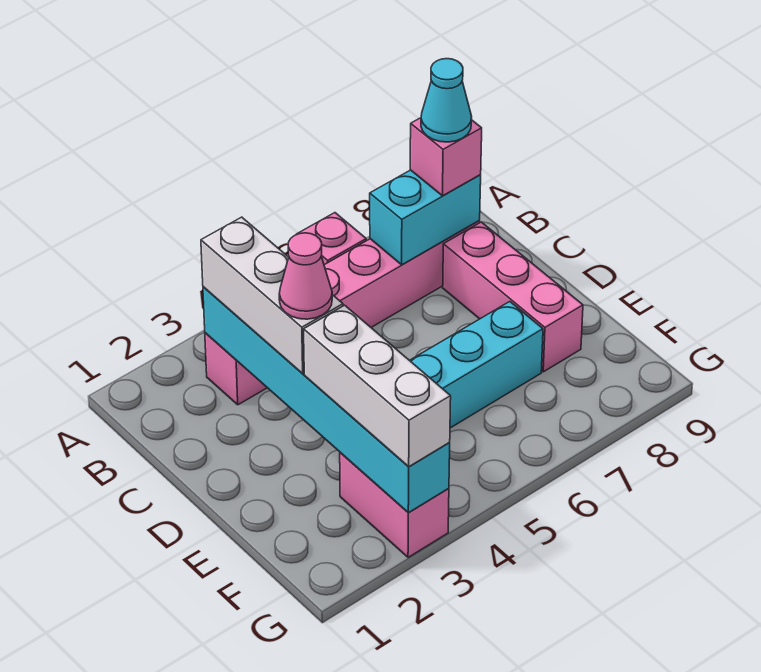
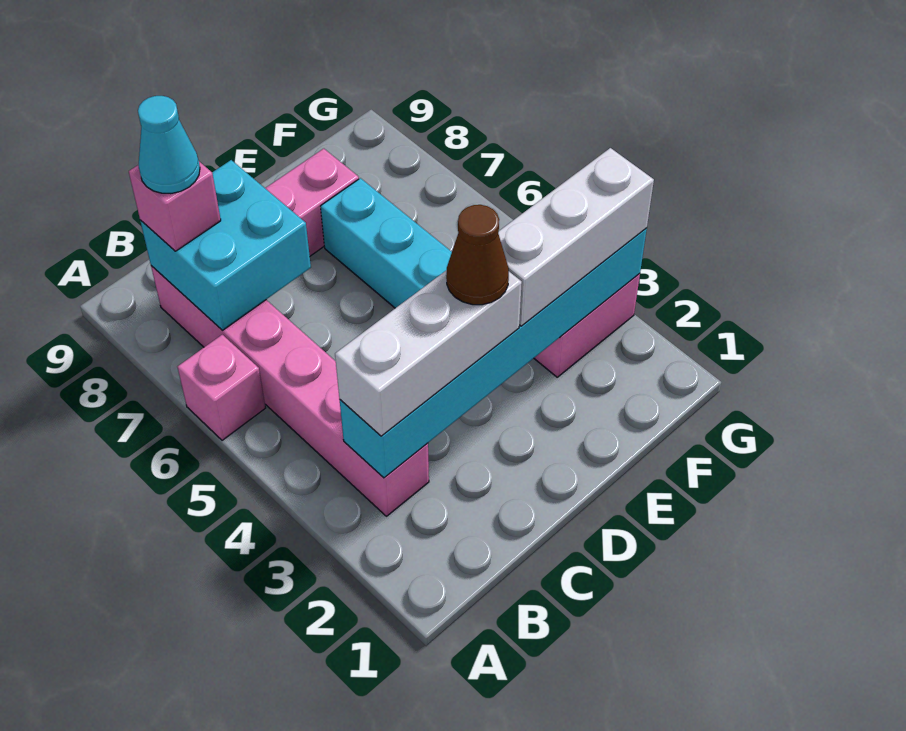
cyan 1x2 brick [370,170,481,265] -> cyan 2x2 brick [140,160,311,330]
pink 1x1 cone [279,233,332,319] -> brown 1x1 cone [446,205,509,305]

